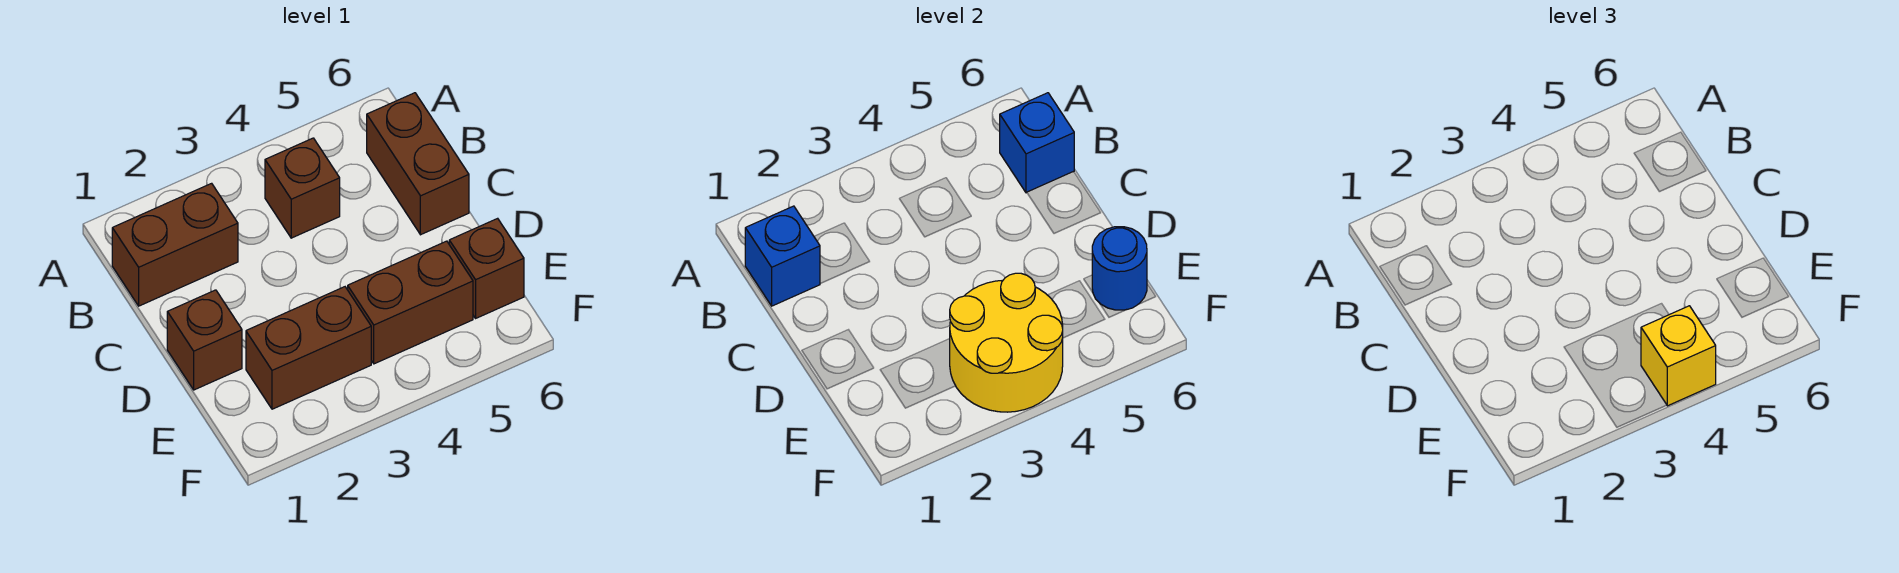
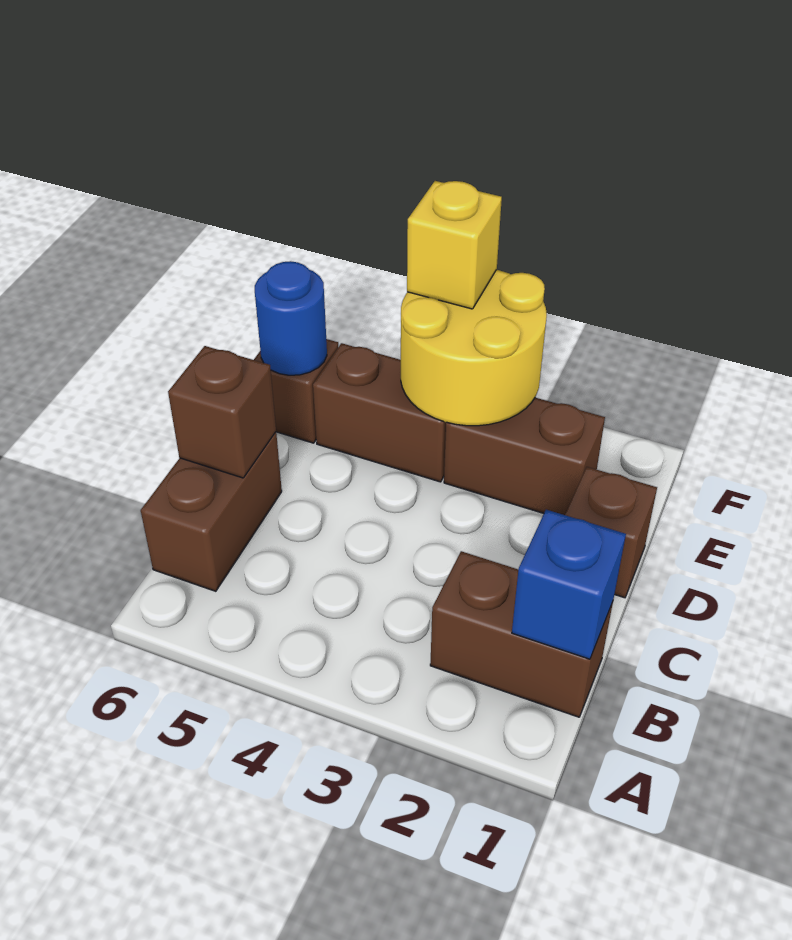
brown 1x1 brick [265,138,340,238] -> brown 1x1 brick moved to [168,346,276,478]
blue 1x1 brick [1000,93,1074,193] -> none

